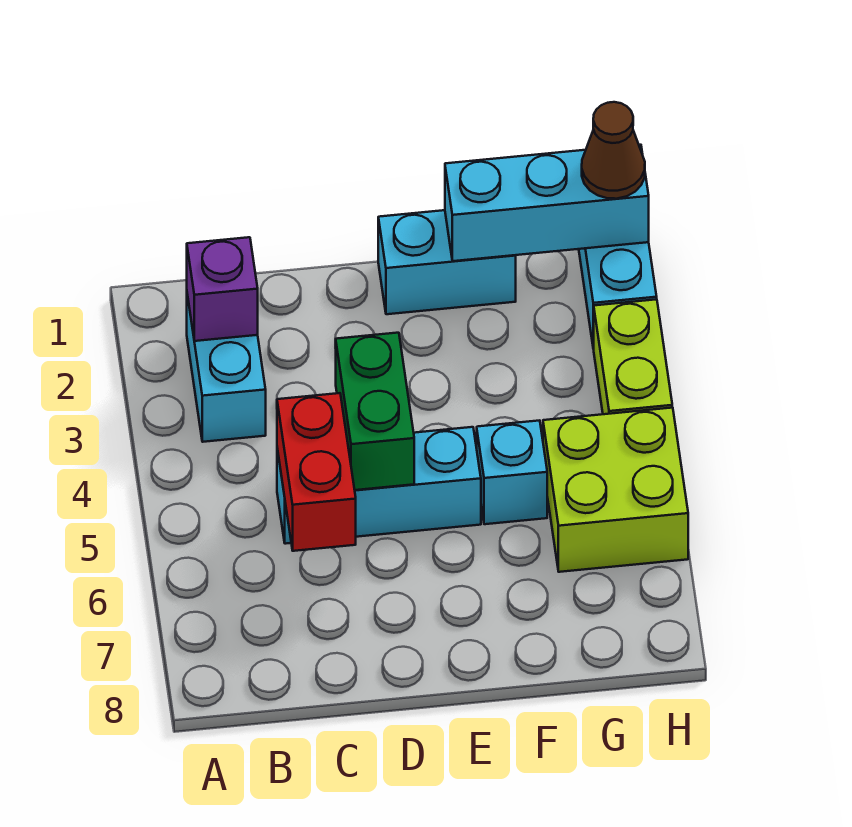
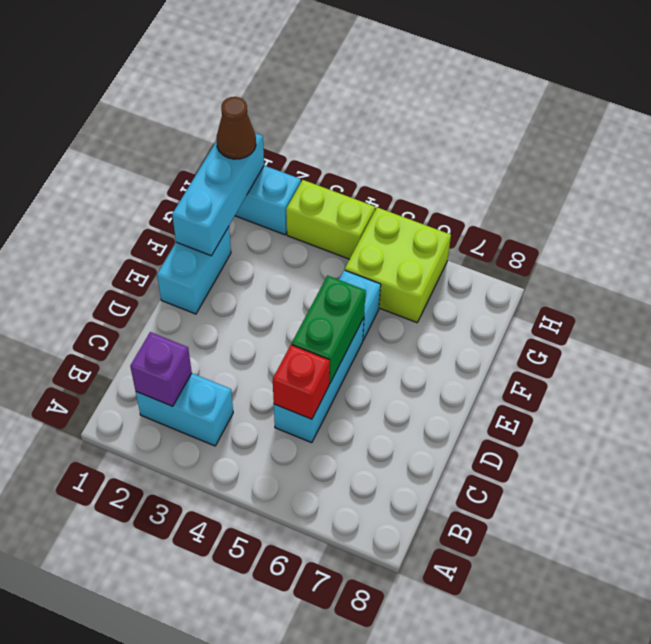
red 1x2 brick [277,393,356,551] -> red 1x1 brick [273,345,330,419]
green 1x2 brick [336,333,414,490] -> green 1x2 brick turned to [292,276,366,383]

